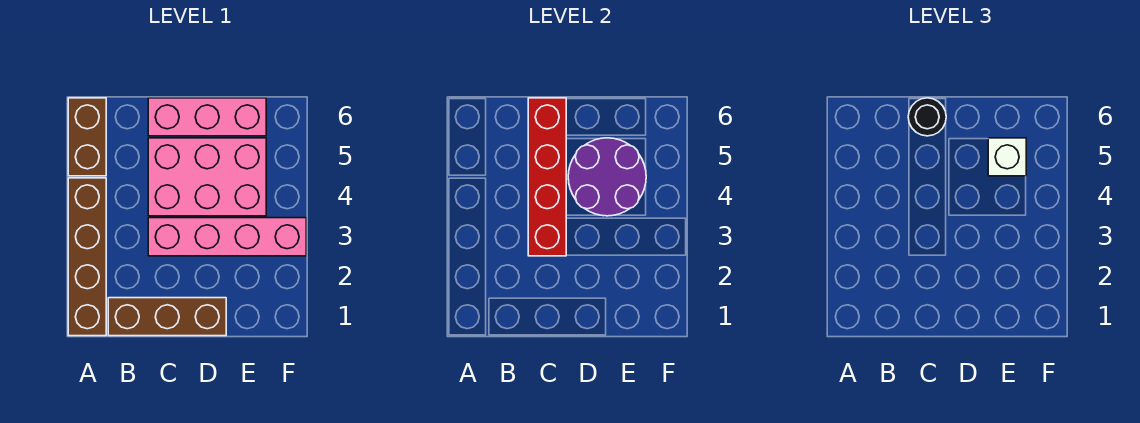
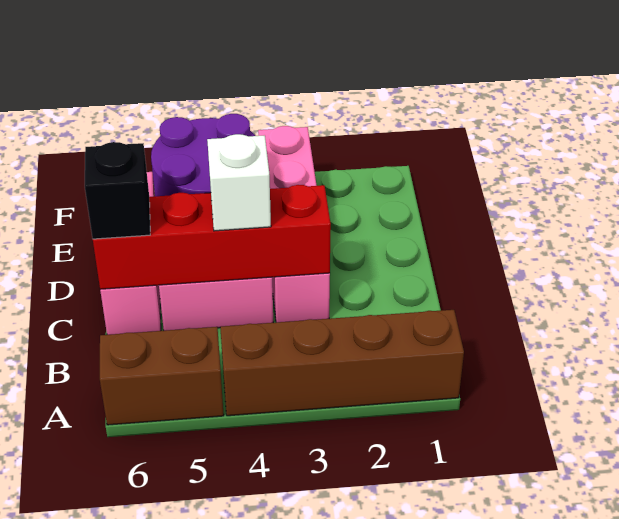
brown 1x3 brick [108,298,226,336] -> none
black 1x1 round brick [908,98,946,136] -> black 1x1 brick [85,142,150,239]
white 1x1 brick [988,138,1026,176] -> white 1x1 brick moved to [207,134,271,231]

